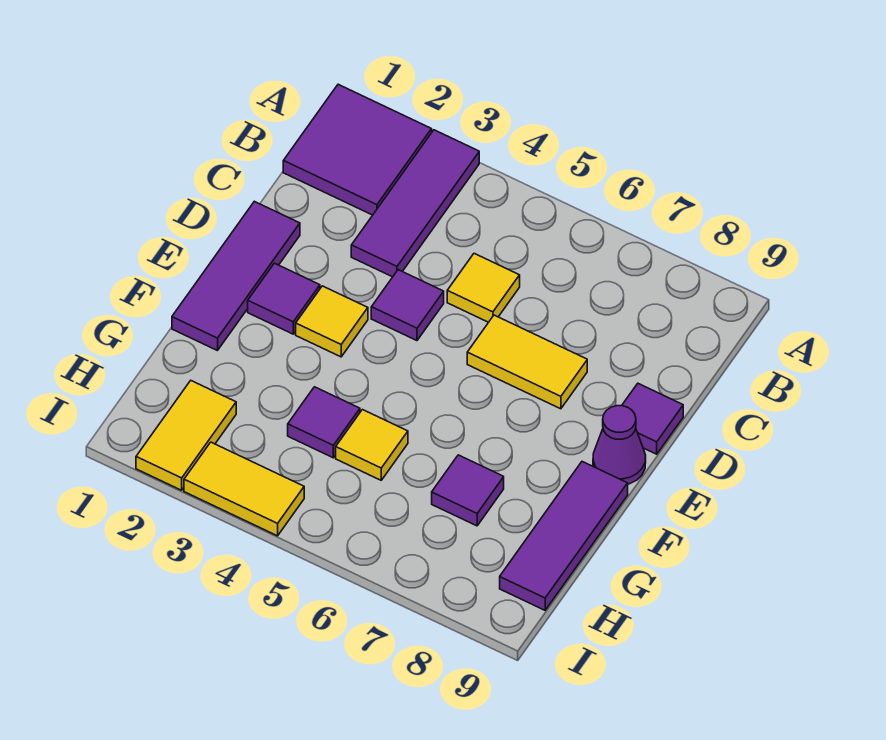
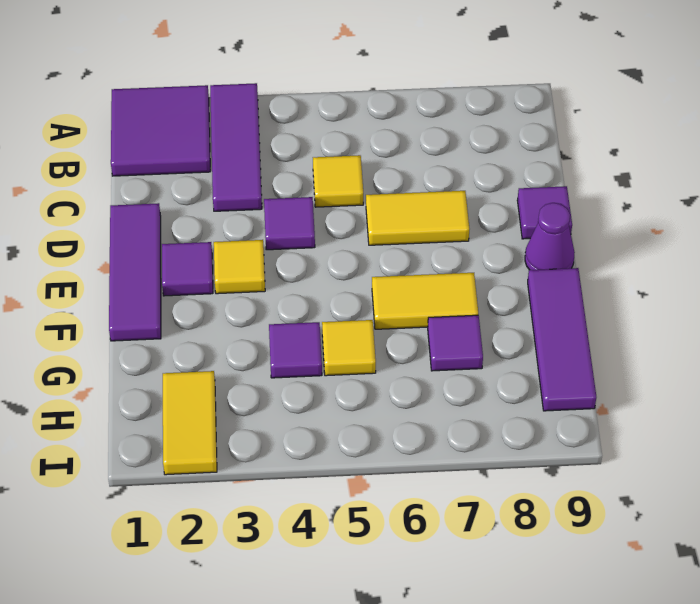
yellow 1x2 tile [184,442,304,536] -> yellow 1x2 tile moved to [372,273,478,329]

